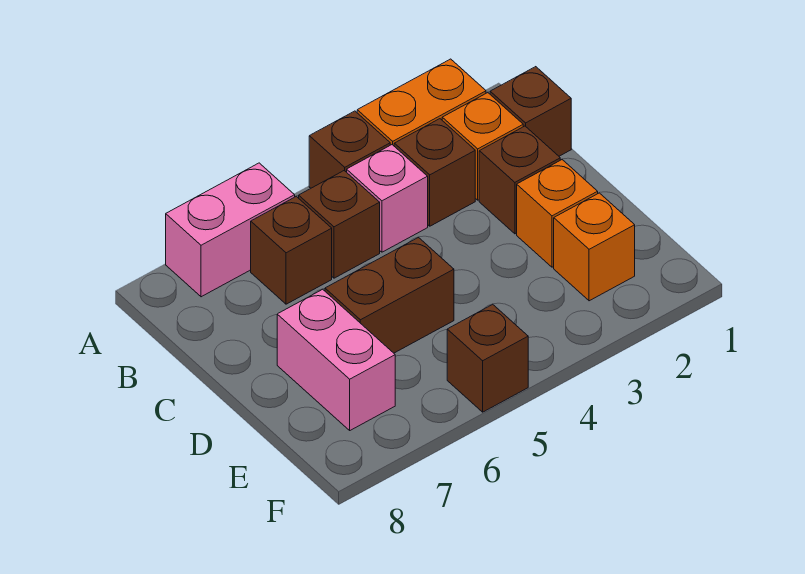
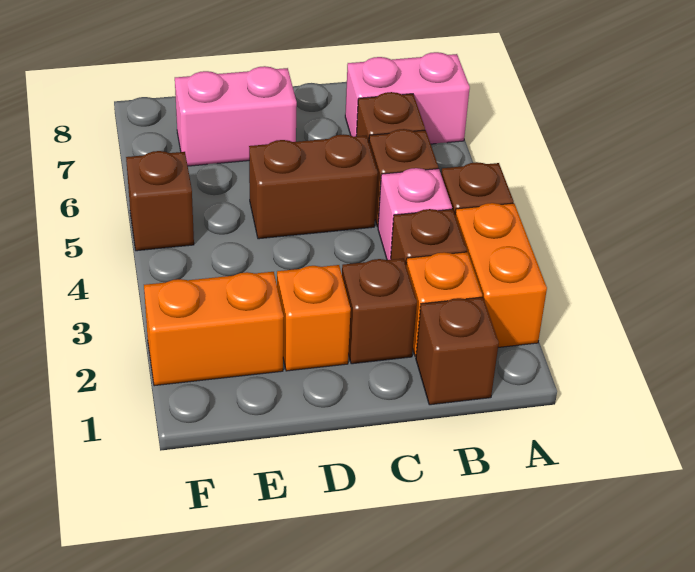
pink 1x2 brick [166,163,295,297] -> pink 1x2 brick turned to [345,52,470,144]
brown 1x2 brick [325,238,454,353] -> brown 1x2 brick turned to [249,134,378,239]
orange 1x1 brick [554,193,635,301] -> orange 1x2 brick [144,272,284,386]

